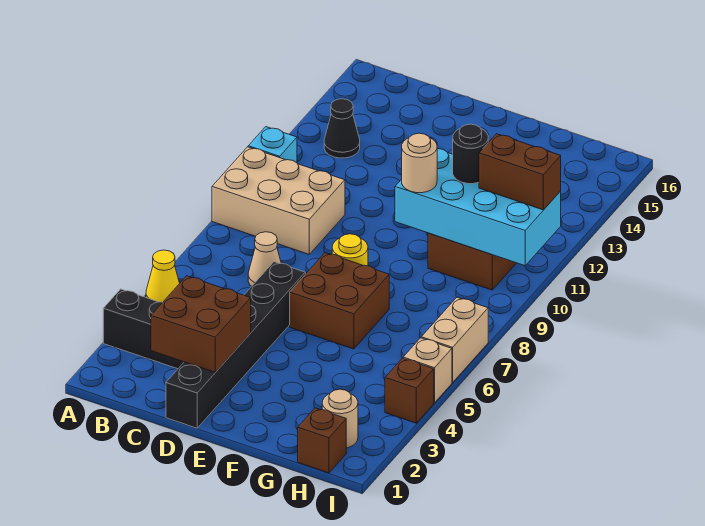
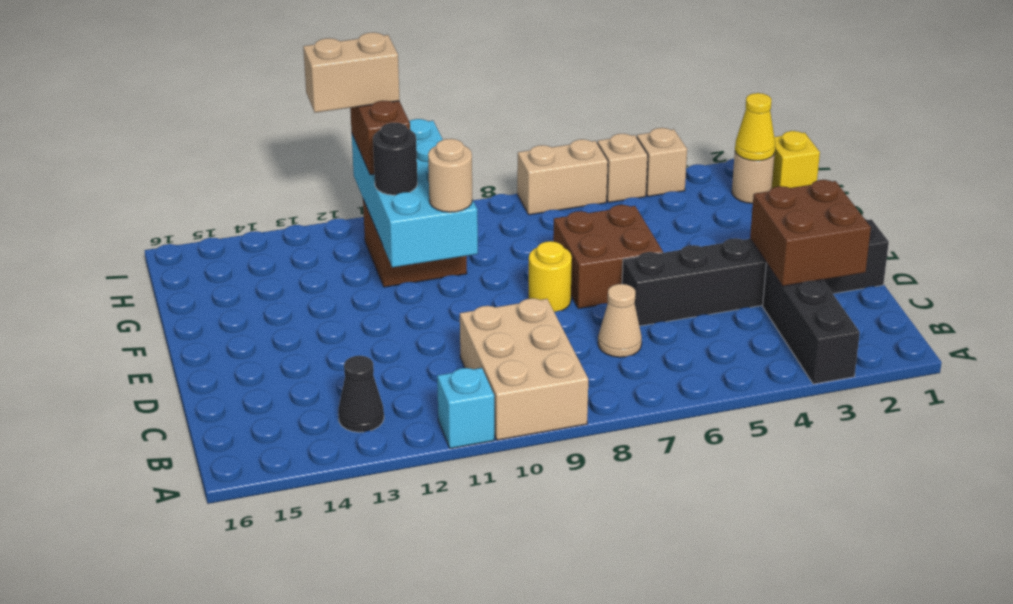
yellow 1x1 cone [146,250,180,302] -> yellow 1x1 cone moved to [735,93,775,161]
brown 1x1 brick [298,408,346,473] -> yellow 1x1 brick [772,131,820,188]
brown 1x1 brick [385,358,434,423] -> tan 1x1 brick [637,128,687,196]
none -> tan 1x2 brick [303,32,400,113]

